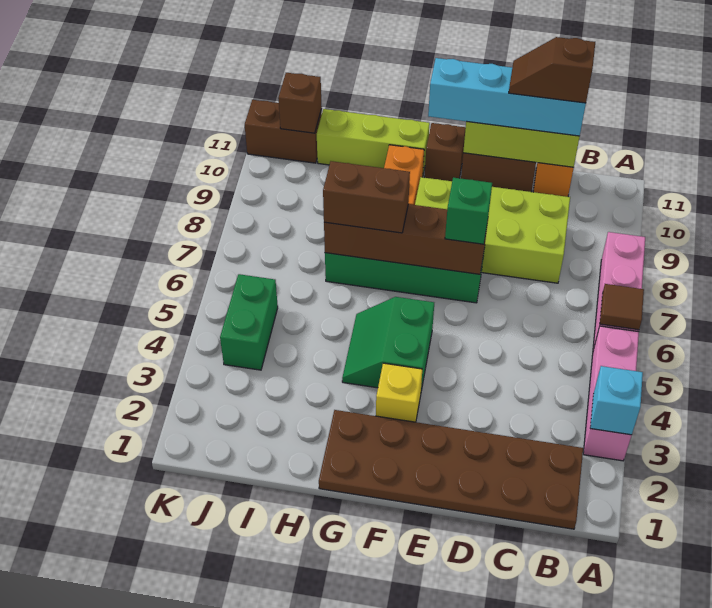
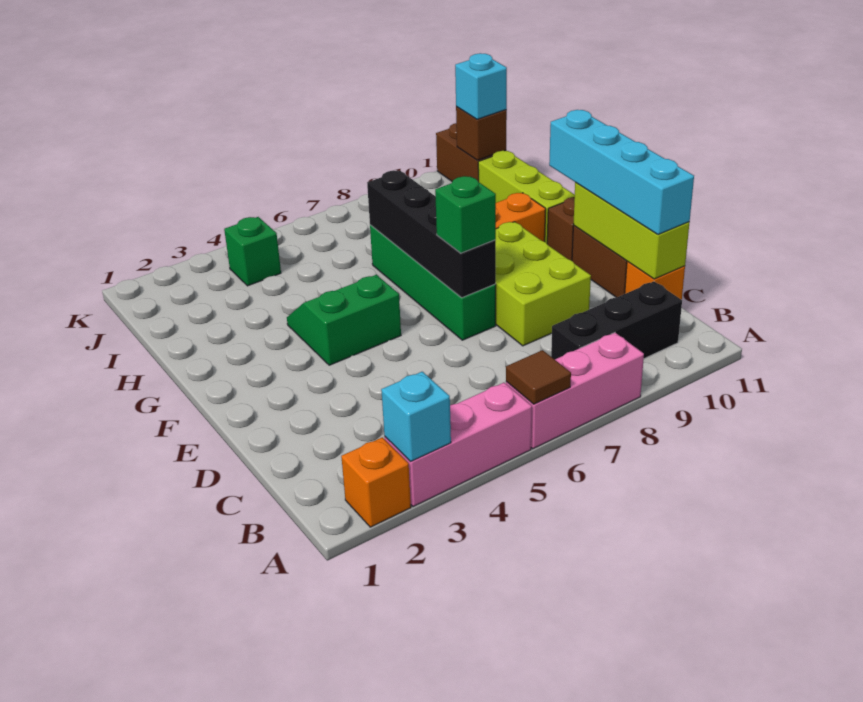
none -> orange 1x1 brick [341,437,411,527]
brown 2x6 plate [319,410,583,529] -> none
none -> black 1x3 brick [551,281,682,359]
lime 2x4 brick [415,177,570,283] -> lime 2x3 brick [495,222,591,346]
brown 1x2 slope [509,37,595,103] -> none
brown 1x4 brick [324,204,488,274] -> black 1x4 brick [367,170,496,298]
yellow 1x1 brick [376,363,422,422] -> none
brown 1x2 brick [323,161,410,233] -> none
green 1x2 brick [220,274,278,370] -> green 1x1 brick [224,217,281,286]
none -> cyan 1x1 brick [455,53,507,119]

